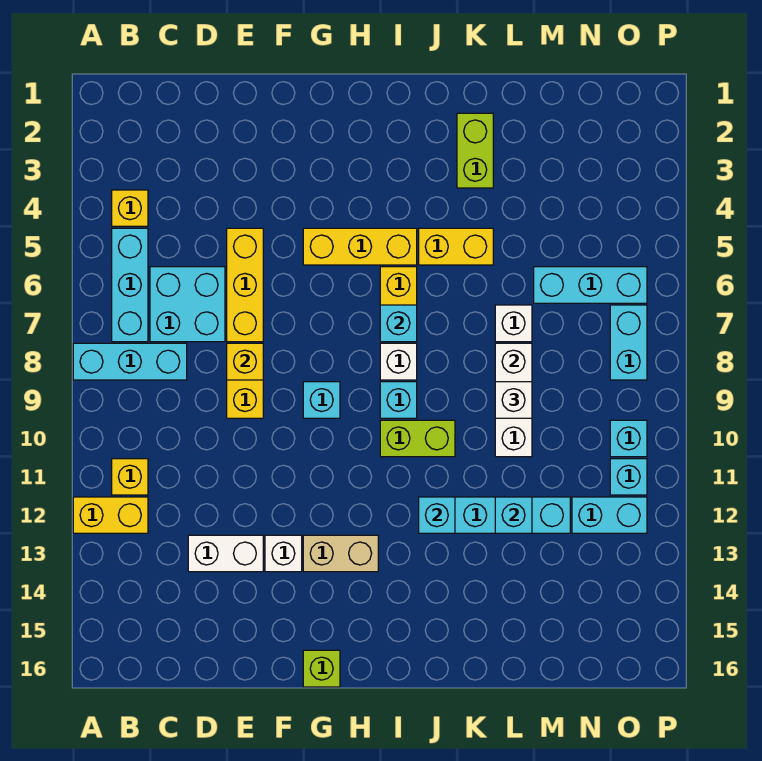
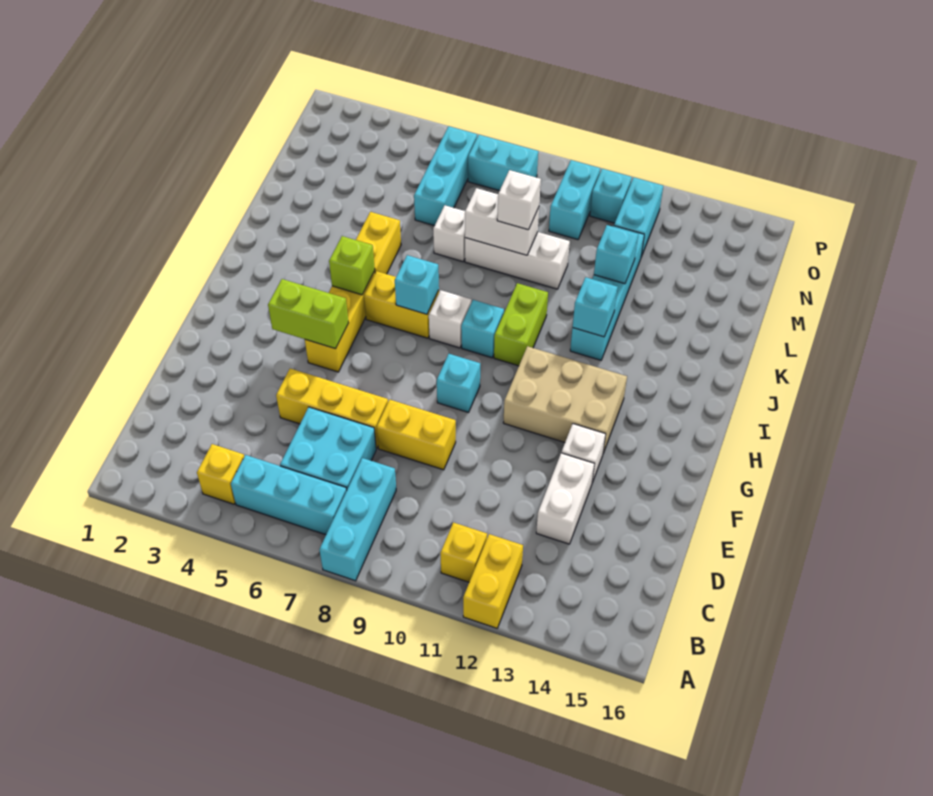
yellow 1x1 brick [227,343,263,380] -> none
tan 1x2 brick [303,535,378,572] -> tan 2x3 brick [503,346,627,453]
lime 1x1 brick [303,650,340,687] -> lime 1x1 brick moved to [329,236,375,295]
lime 1x2 brick [457,113,493,188] -> lime 1x2 brick moved to [268,279,348,349]
cyan 1x1 brick [610,420,647,457] -> cyan 1x2 brick [549,160,600,240]

